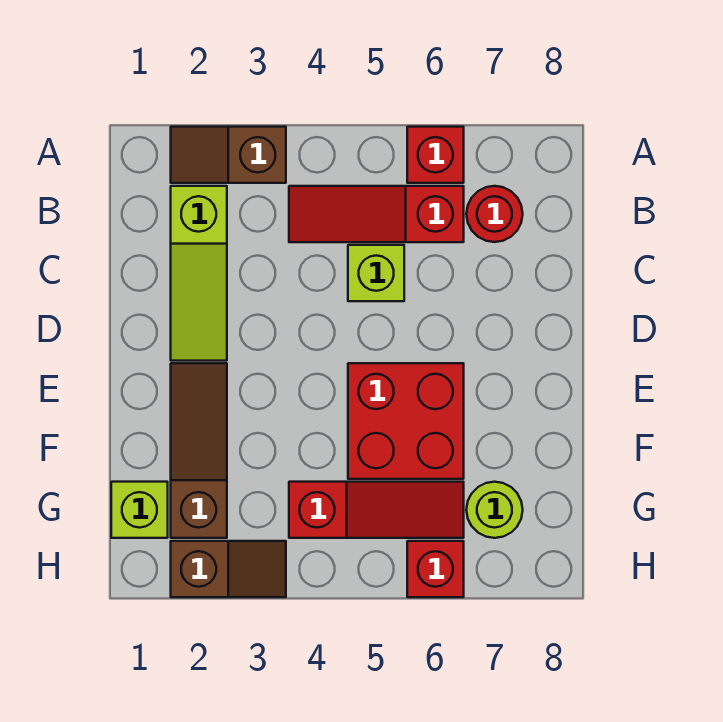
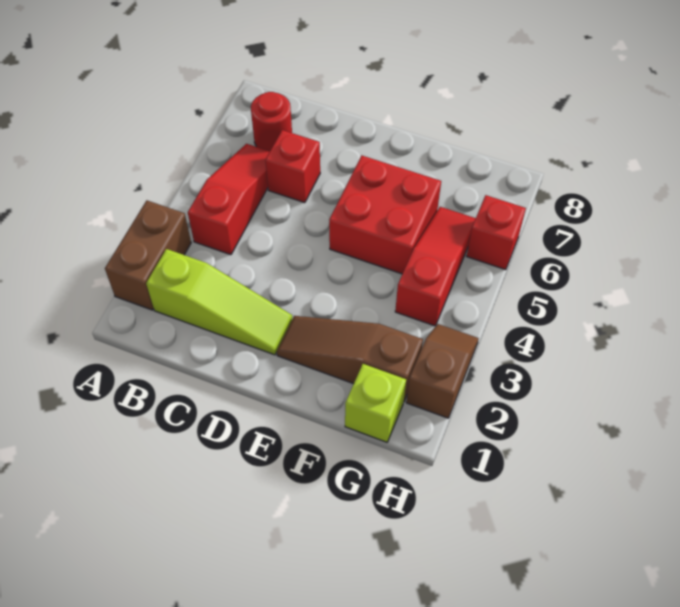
brown 1x2 slope [171,127,286,183] -> brown 1x2 brick [105,201,191,310]
red 1x1 brick [407,127,464,183] -> red 1x1 brick moved to [265,130,320,203]
red 1x3 slope [289,186,464,242] -> red 1x3 slope turned to [188,144,270,255]
lime 1x1 brick [348,245,404,301] -> none
lime 1x1 round brick [466,482,523,538] -> none

